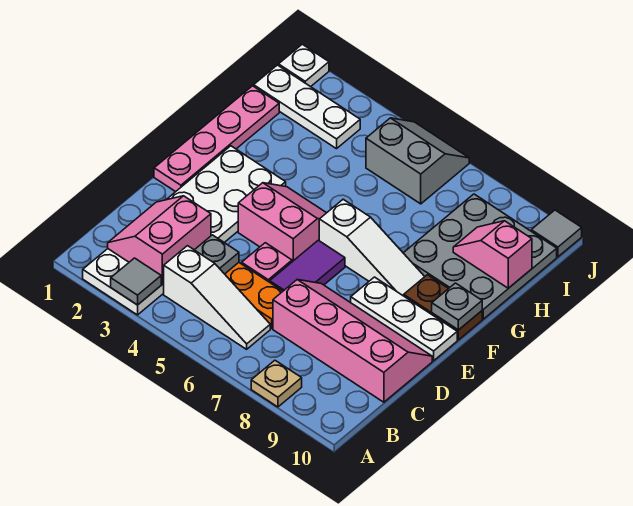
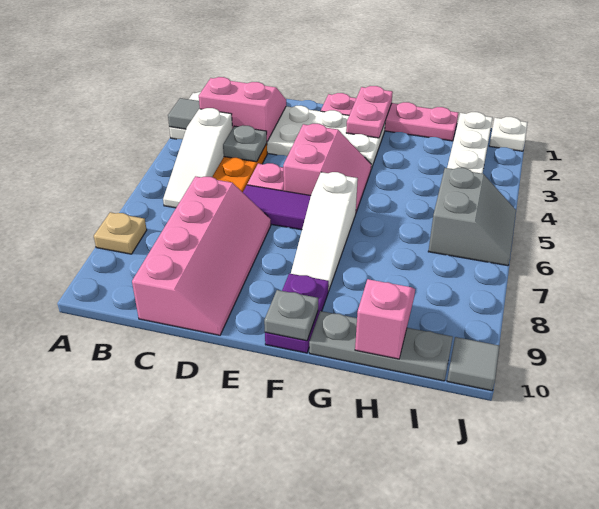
white 1x3 plate [351,277,457,361] -> none
none -> pink 1x2 plate [346,86,393,138]
brown 1x2 plate [404,275,482,340] -> purple 1x2 plate [265,273,329,353]
grey 3x3 plate [404,194,557,319] -> grey 1x3 plate [309,311,453,381]

